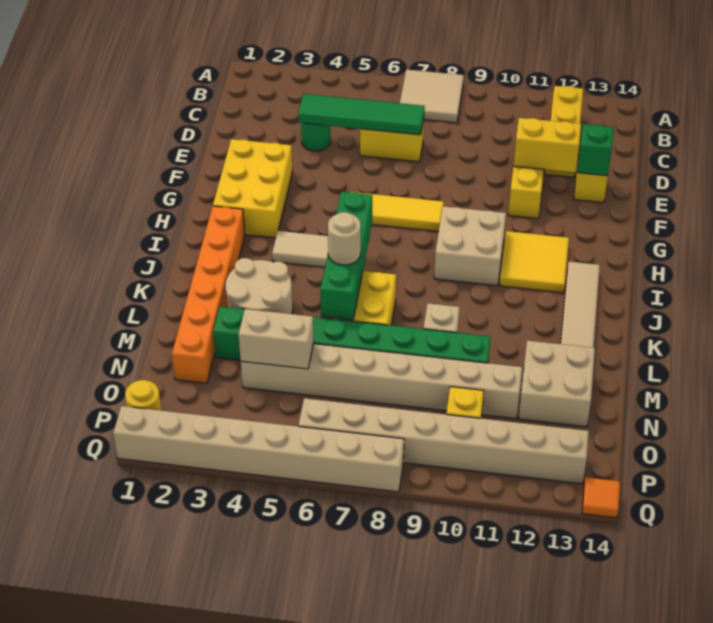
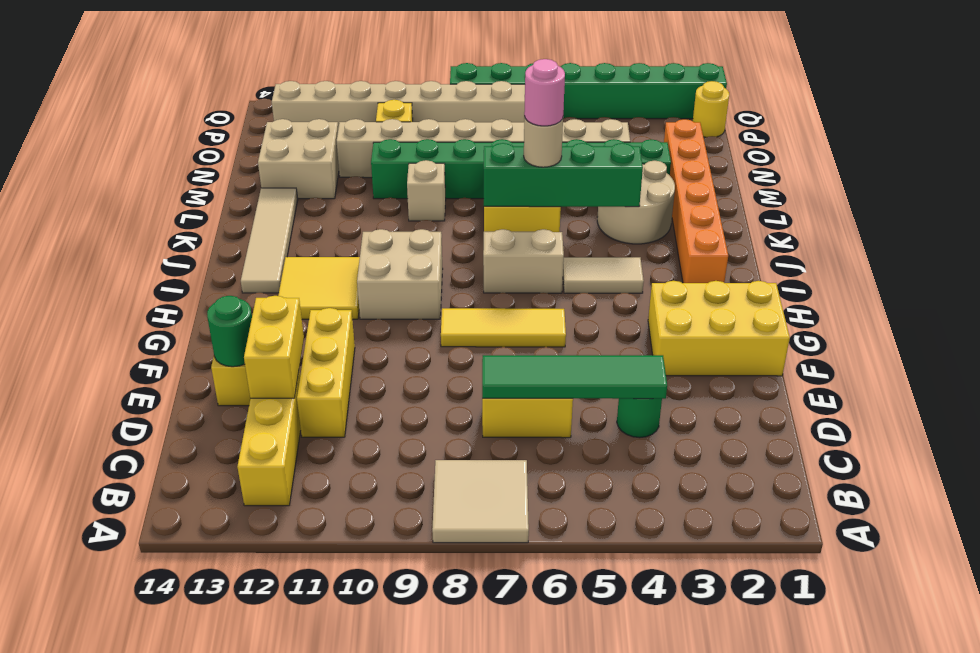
yellow 1x2 brick [514,118,581,172] -> yellow 1x2 brick turned to [244,296,304,398]
green 1x1 brick [577,124,613,176] -> green 1x1 round brick [207,296,252,367]
yellow 2x3 brick [213,139,293,238] -> yellow 2x3 brick turned to [648,281,790,376]
green 1x4 brick [320,192,372,320] -> green 1x4 brick turned to [484,143,643,207]
none -> pink 1x1 round brick [524,59,565,126]
tan 1x2 brick [239,309,314,369] -> tan 1x2 brick moved to [483,229,564,293]
tan 1x8 brick [113,406,404,492] -> green 1x8 brick [450,63,727,119]
orange 1x1 tile [582,477,620,518] -> none

